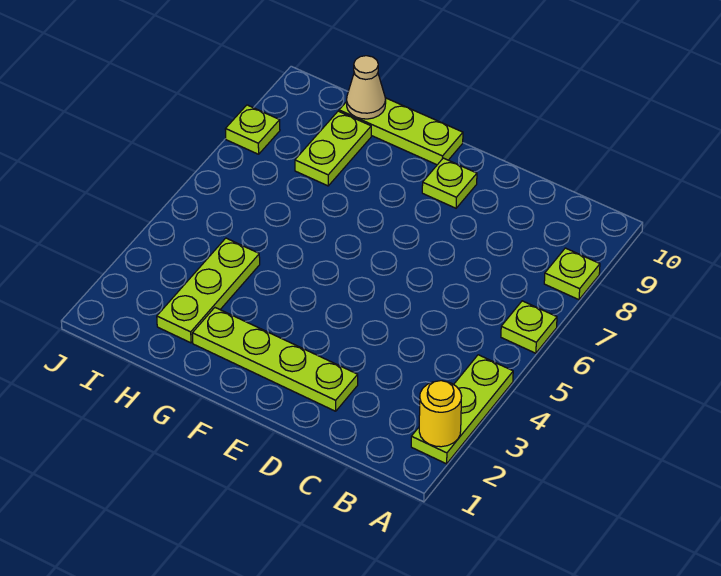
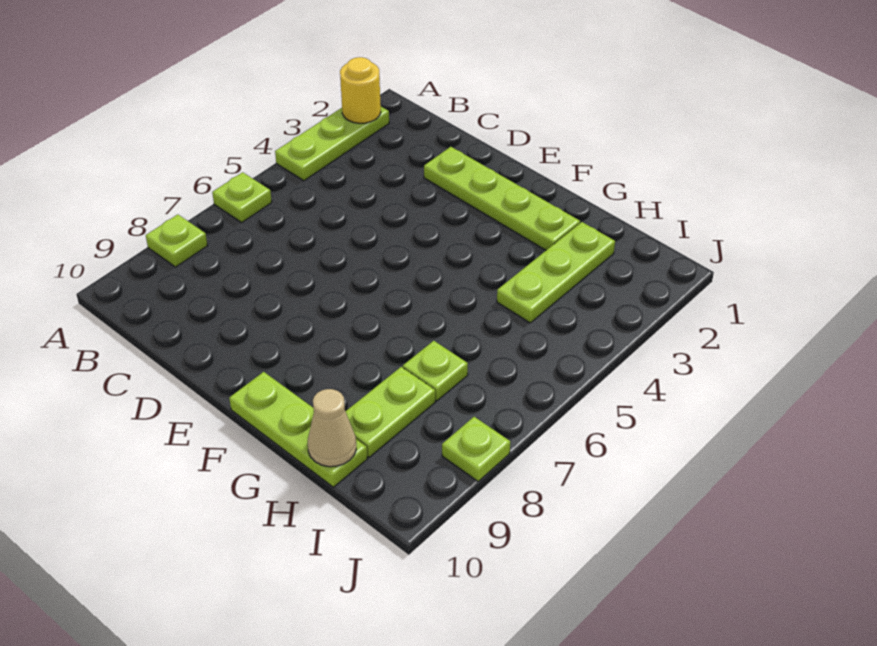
lime 1x1 plate [422,158,477,208] -> lime 1x1 plate moved to [403,341,468,401]

